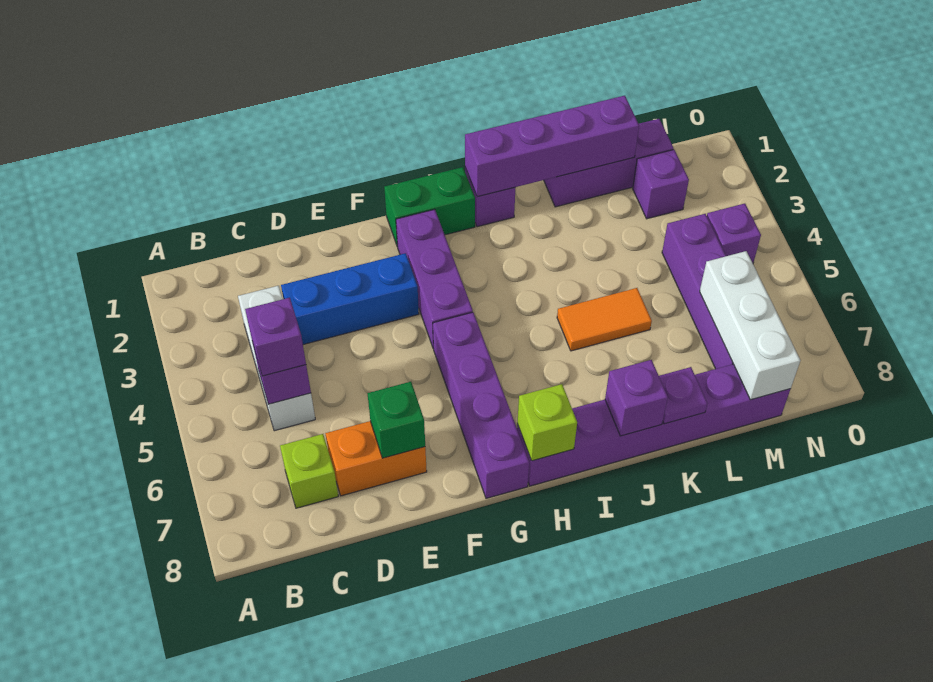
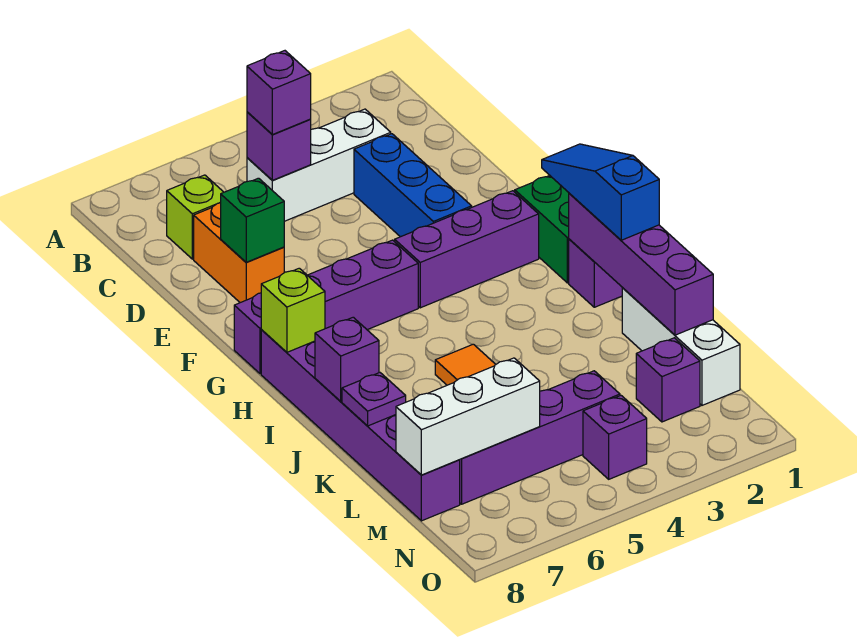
none -> blue 1x3 slope [542,144,659,240]
purple 1x3 brick [544,119,674,207] -> white 1x3 brick [622,288,740,405]

